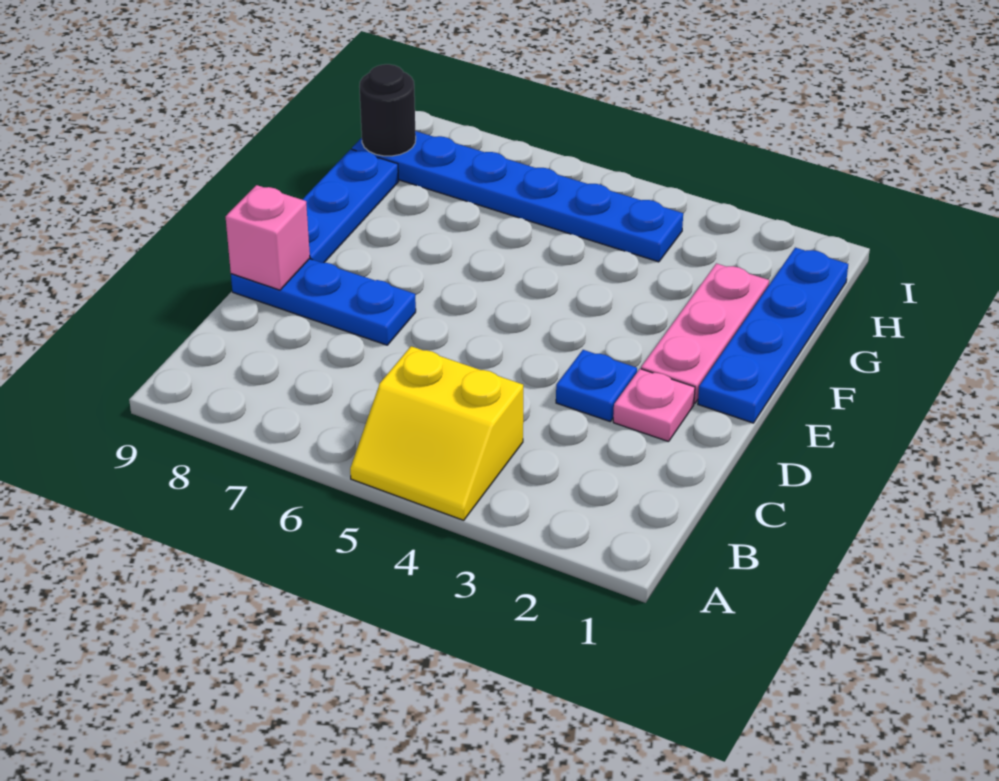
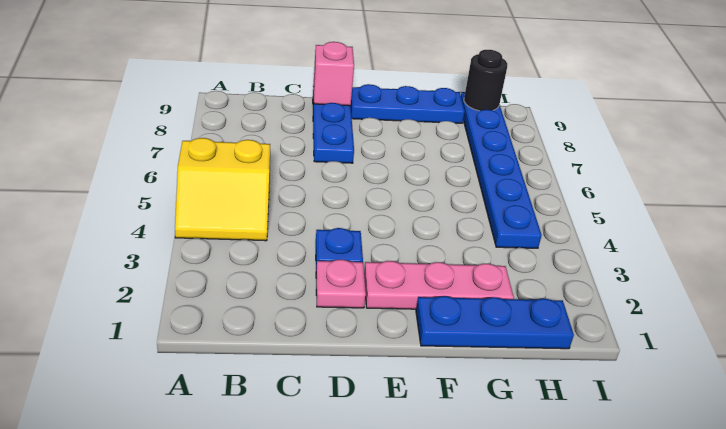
yellow 2x2 slope [350,346,523,520] -> yellow 2x2 slope turned to [175,138,270,241]
blue 1x4 plate [698,248,848,423] -> blue 1x3 plate [416,296,574,349]

